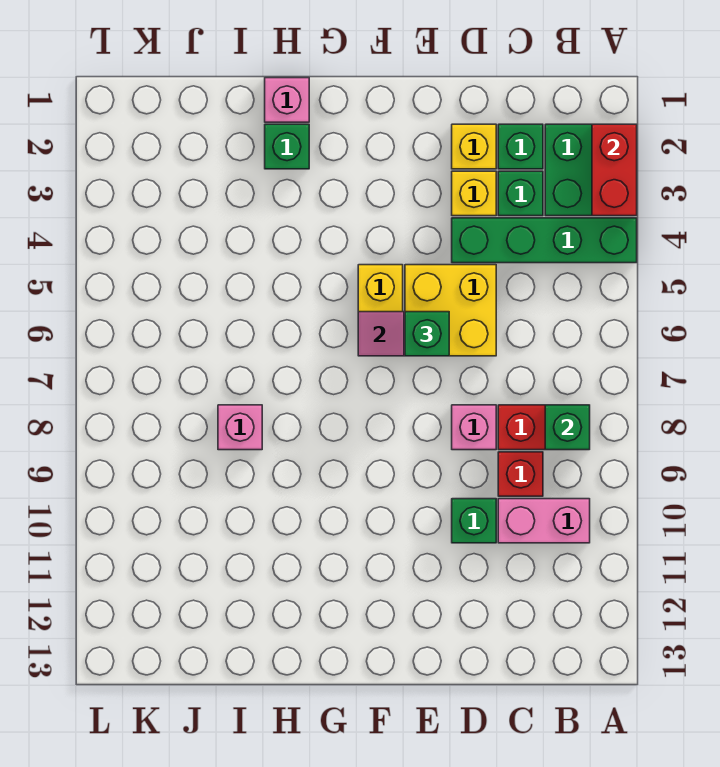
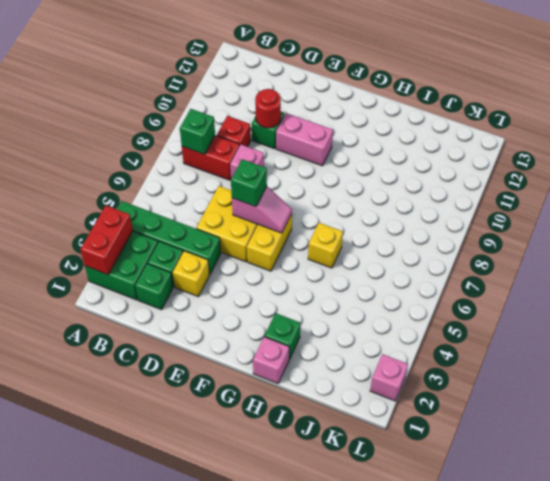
pink 1x2 brick [498,499,590,543] -> pink 1x2 brick moved to [276,113,333,166]
yellow 1x1 brick [452,124,496,169] -> yellow 1x1 brick moved to [308,223,343,268]
none -> red 1x1 round brick [255,89,281,128]
pink 1x1 brick [218,405,262,450] -> pink 1x1 brick moved to [370,354,408,401]

